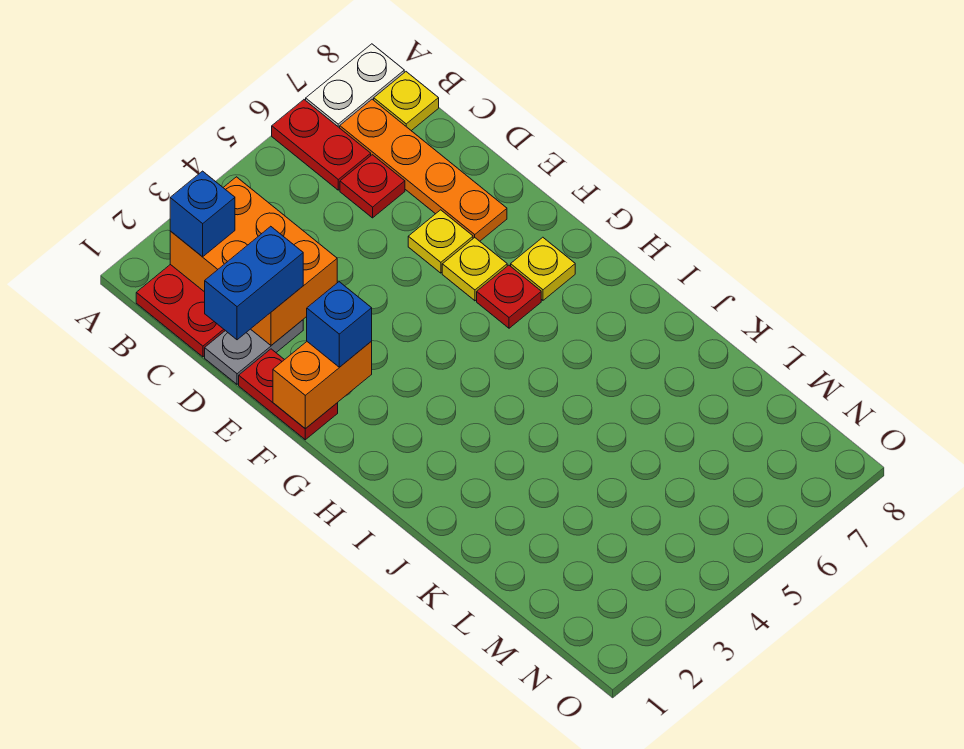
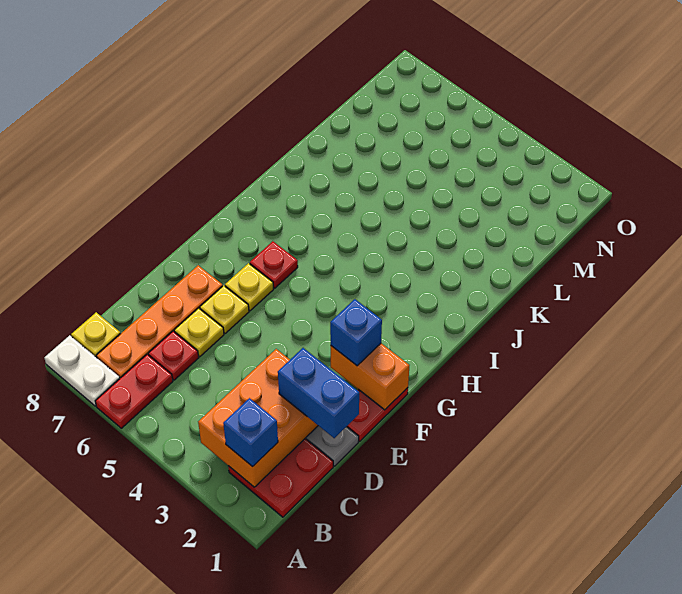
yellow 1x1 plate [511,237,575,300] -> yellow 1x1 plate moved to [174,308,224,357]

